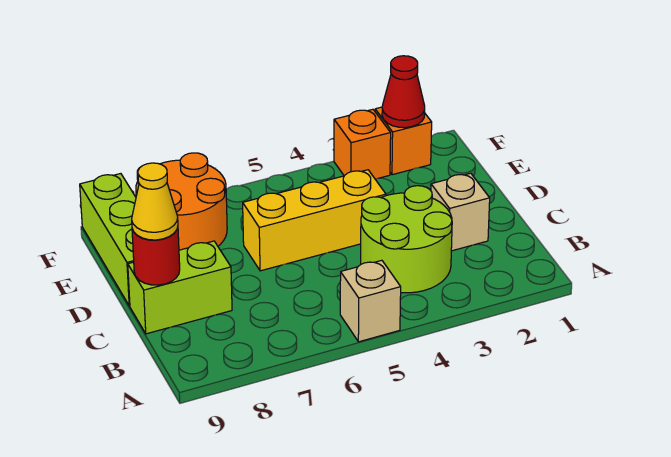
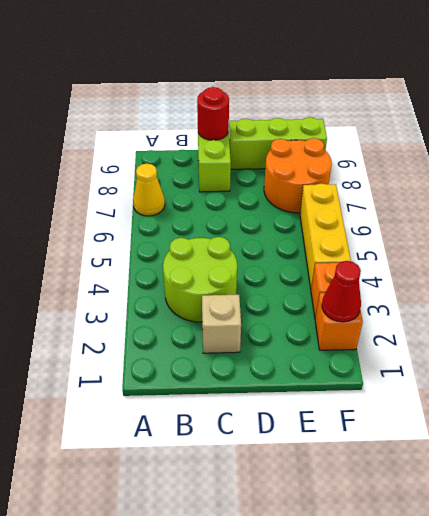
tan 1x1 brick [340,260,401,342] -> none
yellow 1x1 cone [132,163,178,240] -> yellow 1x1 cone moved to [133,163,165,216]
yellow 1x3 brick [243,170,386,271] -> yellow 1x3 brick moved to [300,183,351,288]

